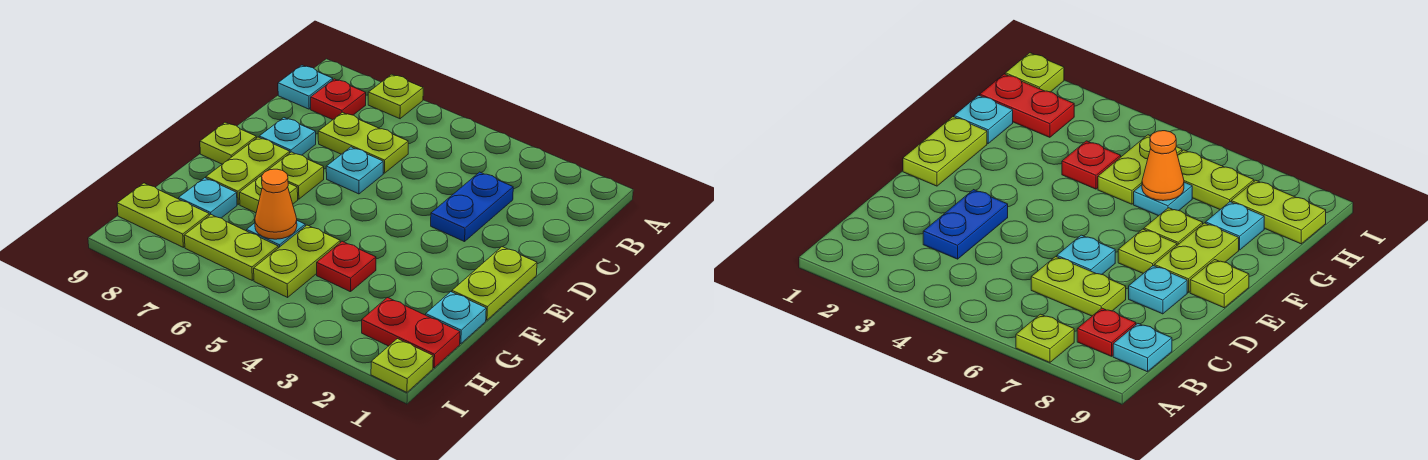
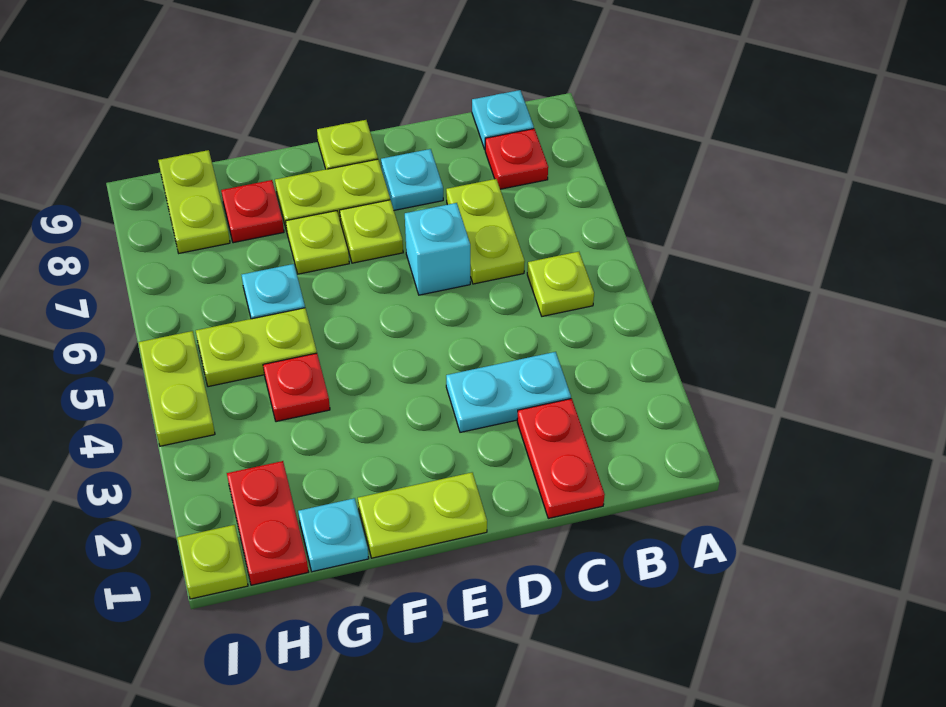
lime 1x1 plate [368,74,423,119] -> lime 1x1 plate moved to [527,252,594,316]
none -> red 1x2 plate [517,399,605,518]
blue 1x2 plate [431,172,513,242] -> cyan 1x2 plate [446,352,571,432]
cyan 1x1 plate [326,147,383,194] -> cyan 1x1 brick [405,203,470,295]
orange 1x1 cone [255,169,297,239] -> none
cyan 1x1 plate [179,178,237,218] -> red 1x1 plate [221,180,284,243]
lime 1x2 plate [184,215,278,280] -> lime 1x2 plate moved to [139,331,215,446]

